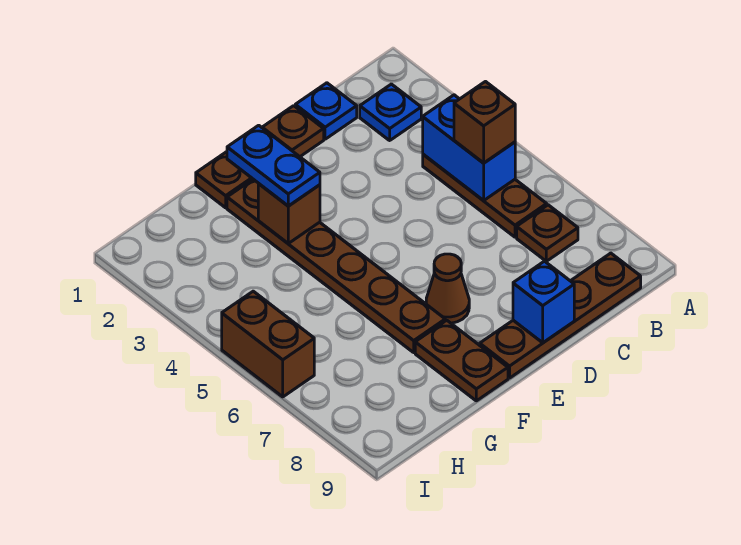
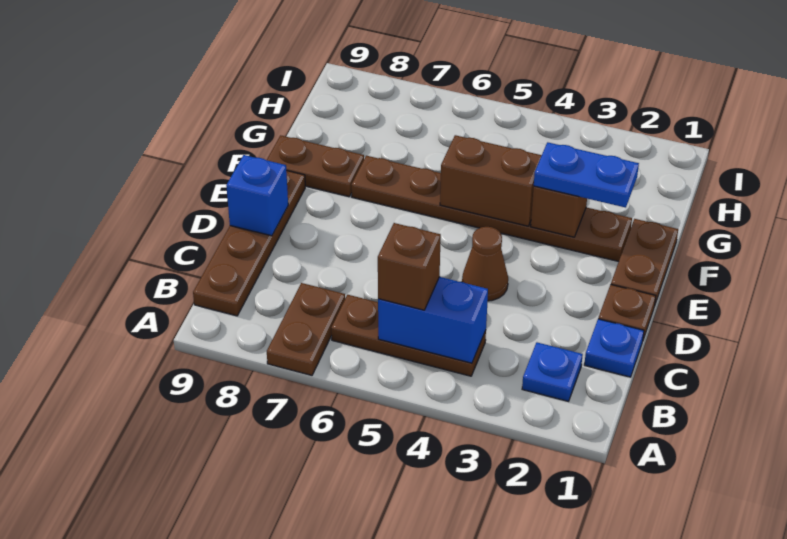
brown 1x1 plate [517,205,578,261] -> brown 1x2 plate [267,283,345,375]
brown 1x1 cone [426,254,469,323] -> brown 1x1 cone moved to [462,227,508,301]
brown 1x2 brick [222,291,314,397] -> brown 1x2 brick moved to [440,135,542,226]

